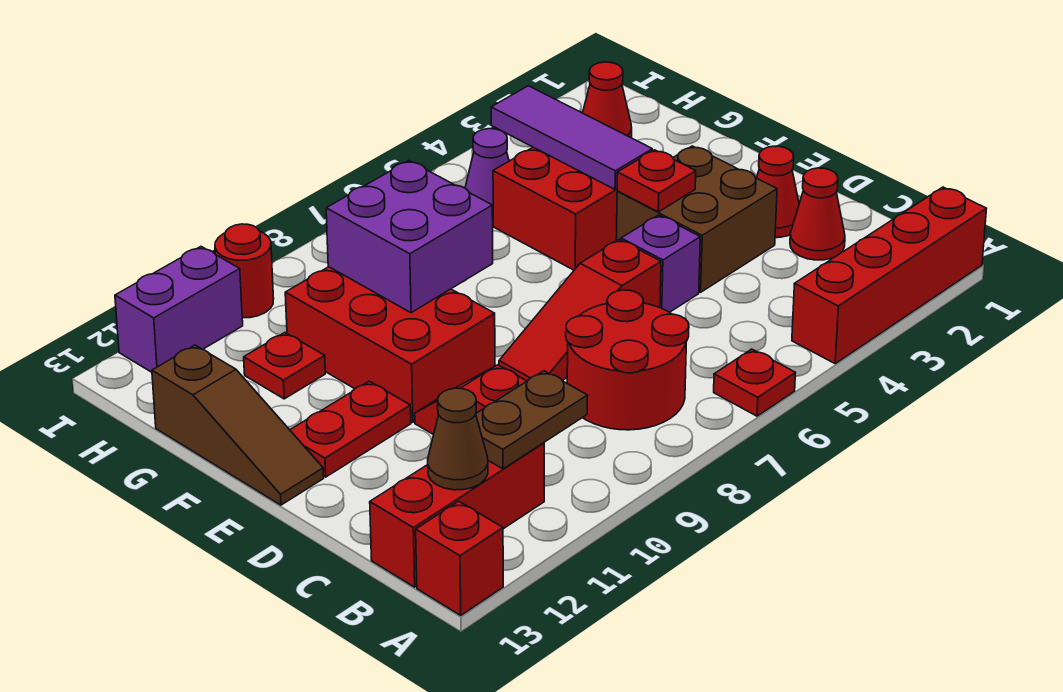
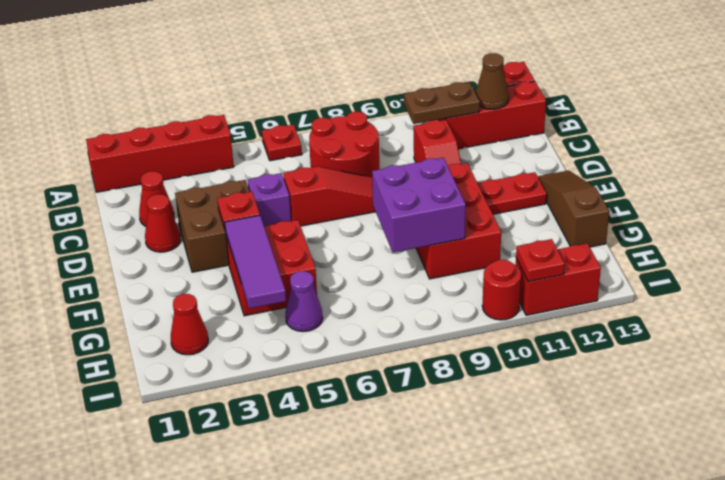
red 1x1 plate [244,333,325,399] -> red 1x1 plate moved to [516,239,565,282]
purple 1x2 brick [115,247,243,372] -> red 1x2 brick [516,243,601,315]

